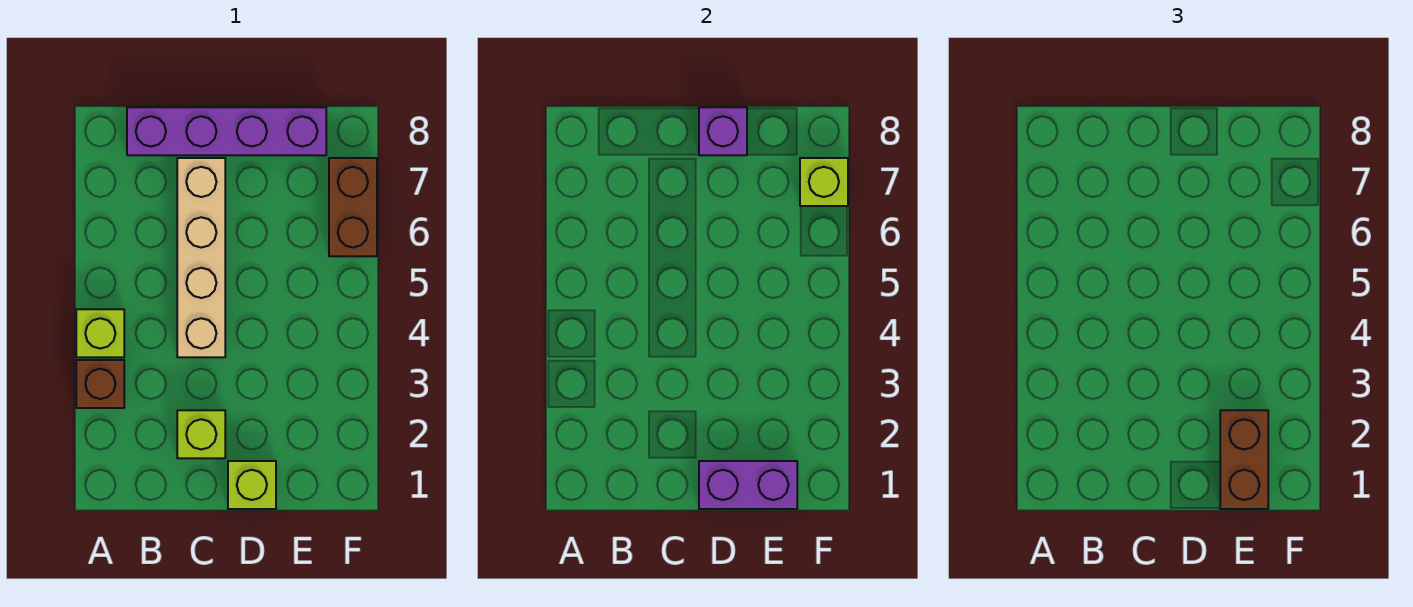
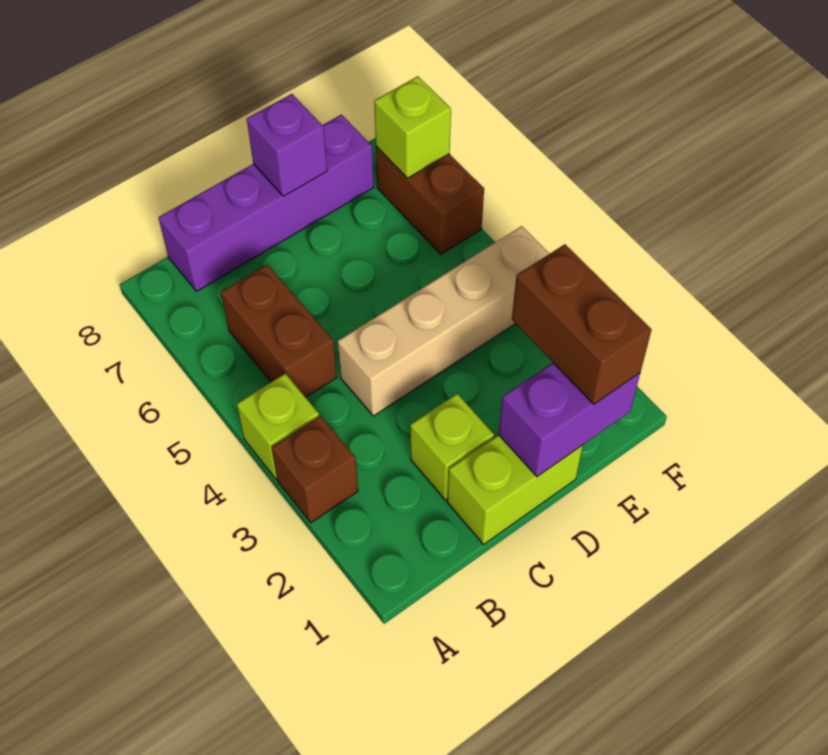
none -> brown 1x2 brick [221,264,337,397]
tan 1x4 brick [177,158,225,357] -> tan 1x4 brick turned to [338,226,549,416]
lime 1x1 brick [228,461,276,509] -> lime 1x2 brick [447,435,583,544]

